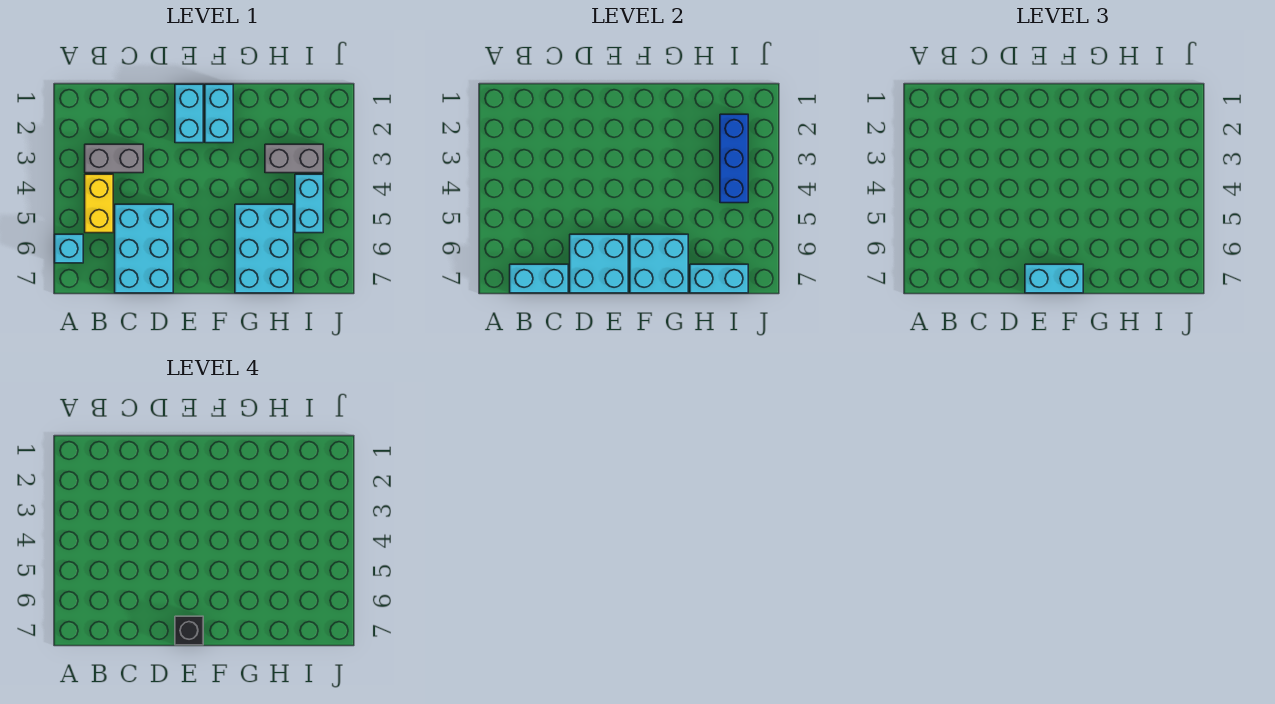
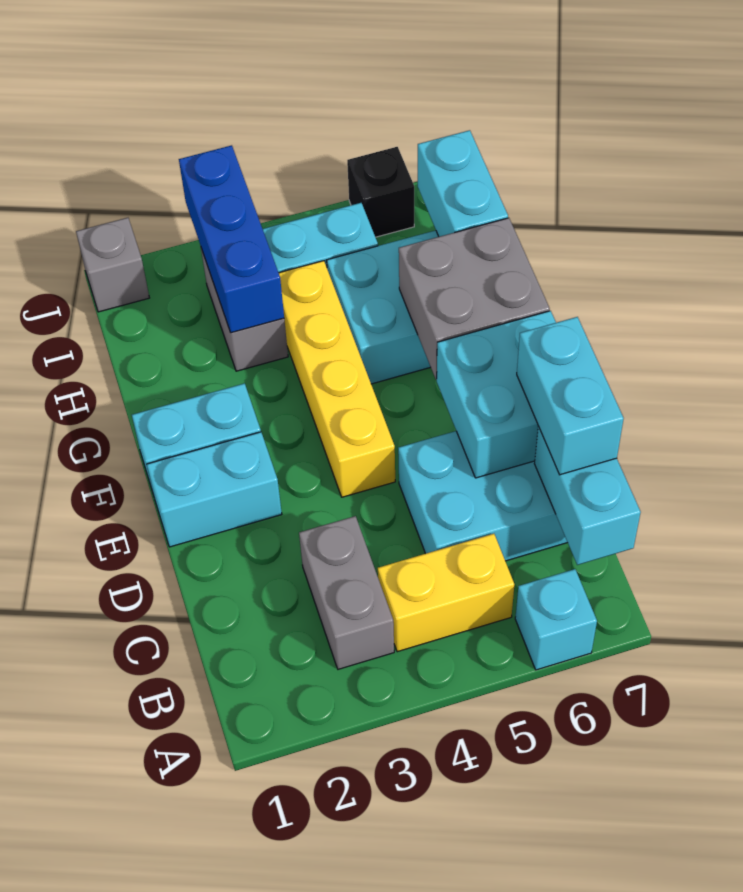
none -> yellow 1x4 brick [279,261,395,497]
cyan 1x2 brick [1025,264,1083,293] -> cyan 1x2 brick moved to [517,317,624,475]
black 1x1 brick [175,616,203,645] -> black 1x1 brick moved to [347,147,414,237]
cyan 2x2 brick [630,234,688,293] -> grey 2x2 brick [399,218,550,380]
blue 1x3 brick [720,114,748,203] -> blue 1x3 brick turned to [179,145,284,333]
none -> grey 1x1 brick [76,218,149,312]

